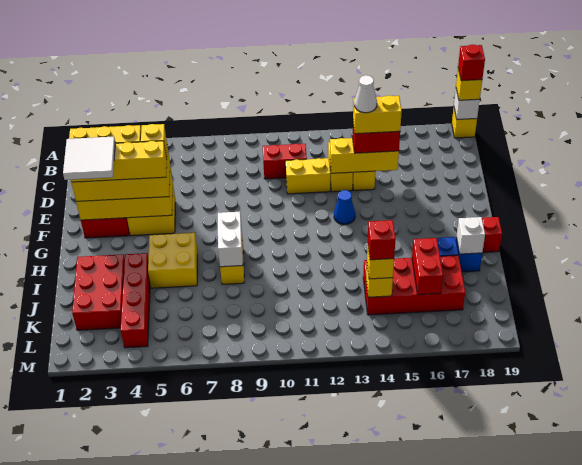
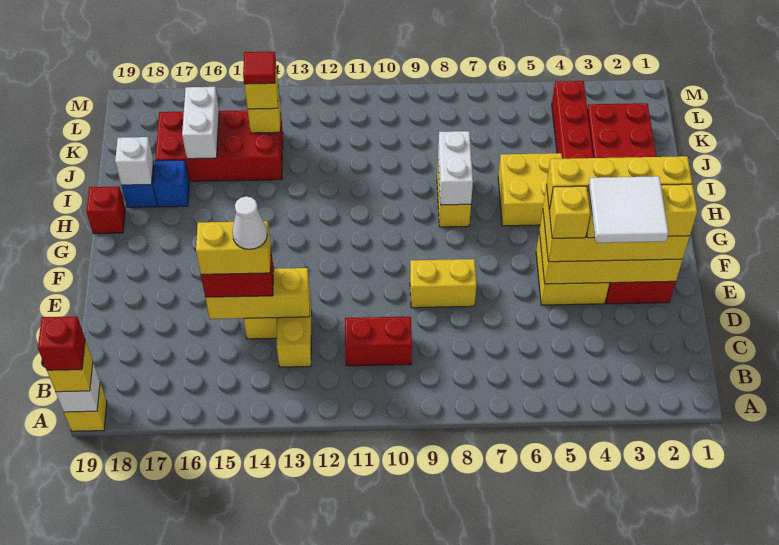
yellow 1x2 brick [286,158,330,194] -> yellow 1x2 brick moved to [410,259,476,308]
white 2x2 tile [63,136,115,180] -> white 2x2 tile moved to [589,176,668,243]
blue 1x1 cone [334,190,355,224] -> none
red 1x2 brick [412,238,443,295] -> white 1x2 brick [182,87,219,159]
red 1x1 brick [368,220,395,260] -> red 1x1 tile [243,52,276,84]

